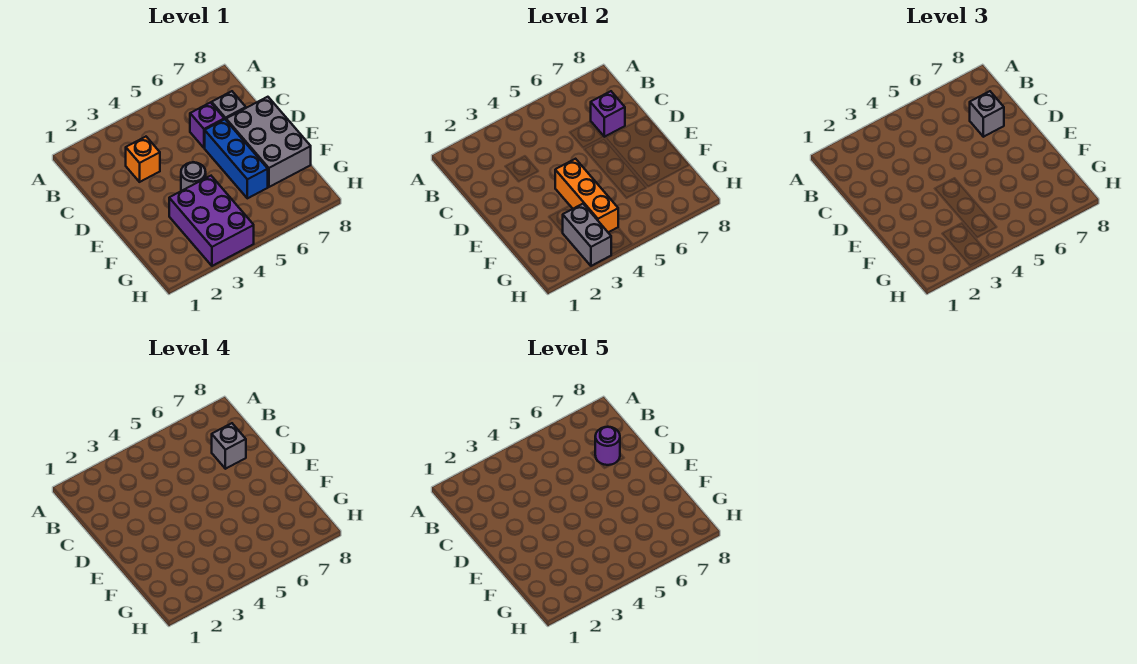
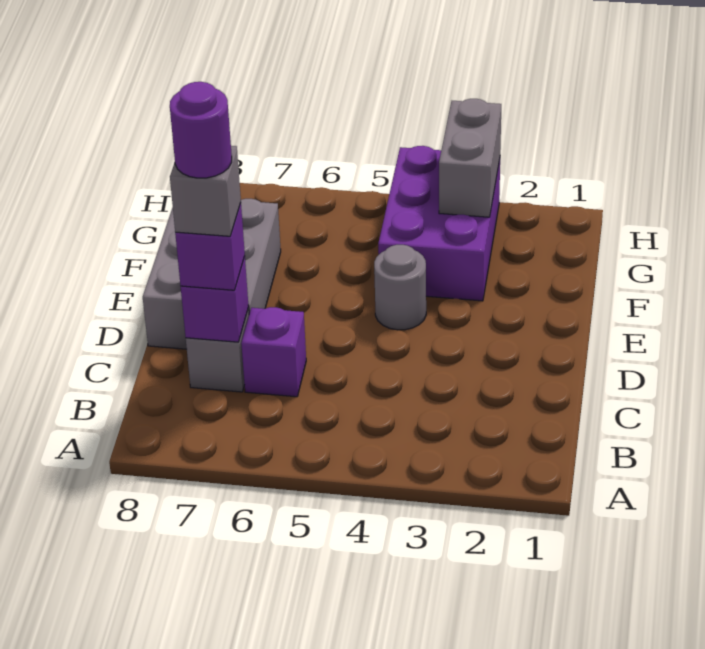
orange 1x1 brick [126,137,160,182] -> none
grey 1x1 brick [970,91,1004,137] -> purple 1x1 brick [175,203,245,290]
blue 1x3 brick [205,119,268,198] -> none
orange 1x3 brick [555,159,618,232] -> none

